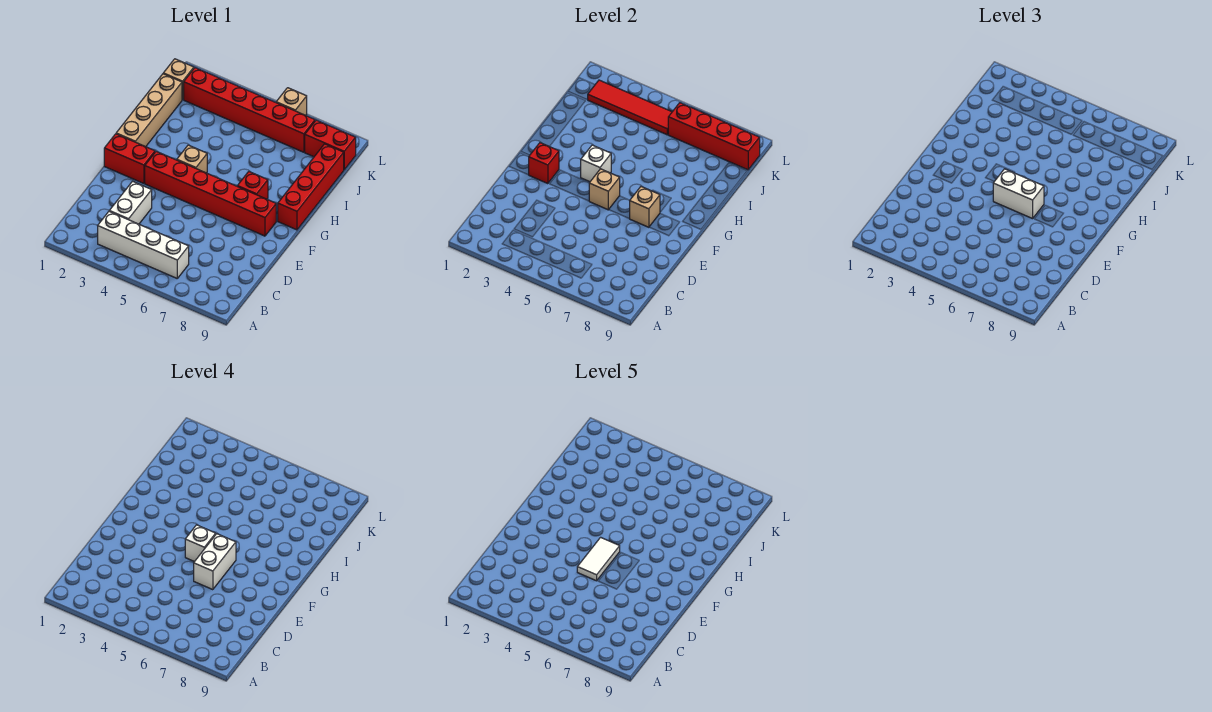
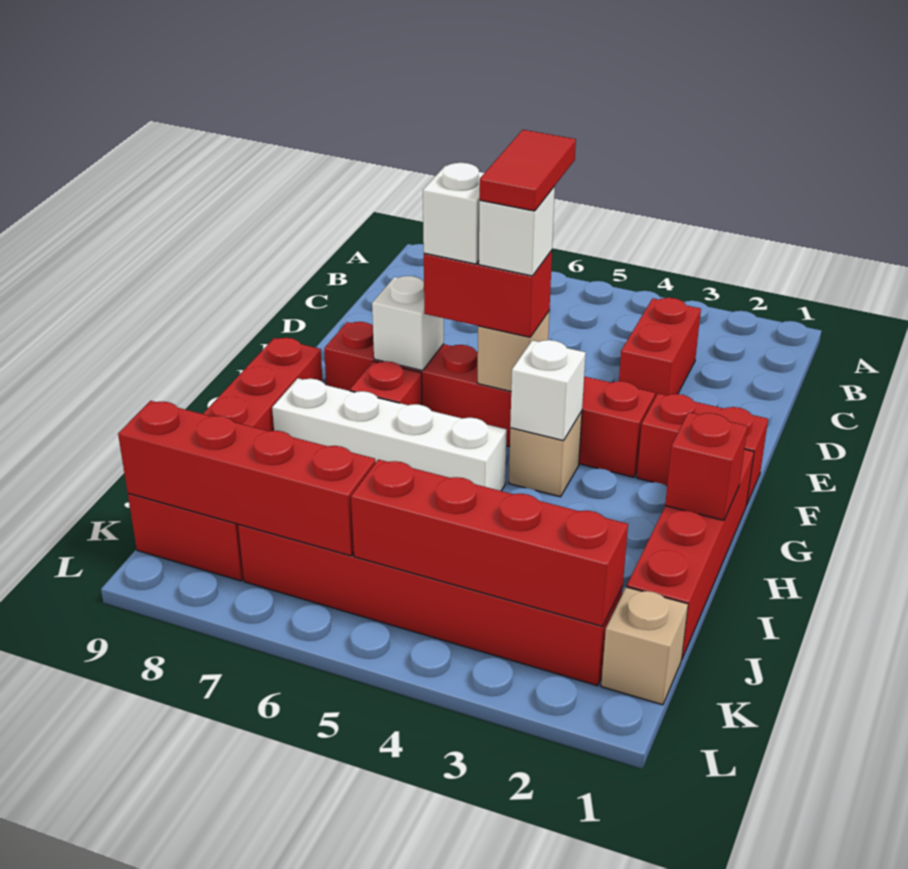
white 1x4 brick [98,212,189,278] -> white 1x4 brick moved to [272,378,507,491]
white 1x2 brick [109,181,152,224] -> red 1x2 brick [619,298,701,398]
white 1x2 tile [577,537,620,581] -> red 1x2 tile [480,130,576,211]
white 1x2 brick [194,534,236,590] -> white 1x1 brick [423,163,484,264]
red 1x1 brick [529,143,559,184] -> red 1x1 brick moved to [665,412,747,520]
white 1x2 brick [993,169,1044,219] -> red 1x2 brick [424,250,552,337]
tan 1x1 brick [630,187,660,227] -> white 1x1 brick [372,276,444,371]
tan 1x4 brick [116,74,182,147] -> red 1x4 brick [627,449,754,660]
red 1x4 tile [588,80,672,135] -> red 1x4 brick [351,459,628,627]
tan 1x1 brick [276,88,307,115] -> none

